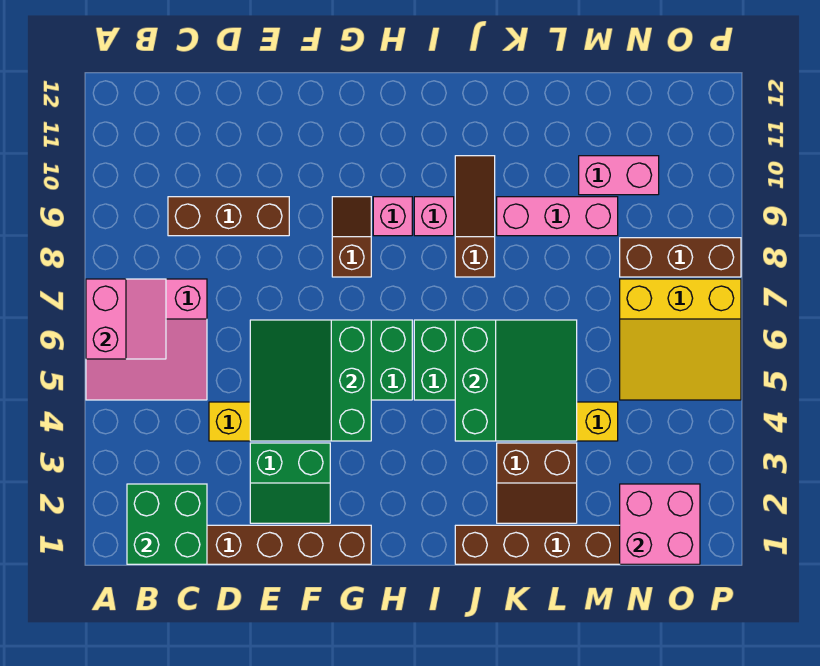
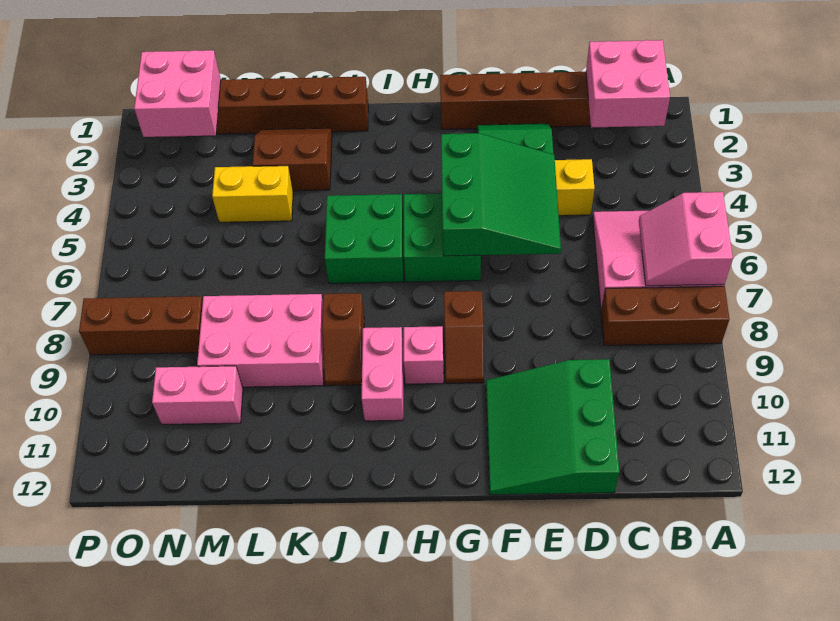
green 2x2 brick [127,484,207,564] -> pink 2x2 brick [586,40,670,128]
brown 1x3 brick [168,197,289,236] -> brown 1x3 brick moved to [601,286,729,346]
pink 1x1 brick [414,197,454,236] -> pink 1x2 brick [362,327,403,421]
green 3x3 slope [455,320,577,441] -> green 3x3 slope moved to [486,359,619,495]
brown 1x3 slope [455,156,495,277] -> brown 1x2 slope [322,293,365,386]
pink 1x3 brick [497,197,618,236] -> pink 2x3 brick [197,294,324,387]
yellow 3x3 slope [620,279,741,400] -> none

